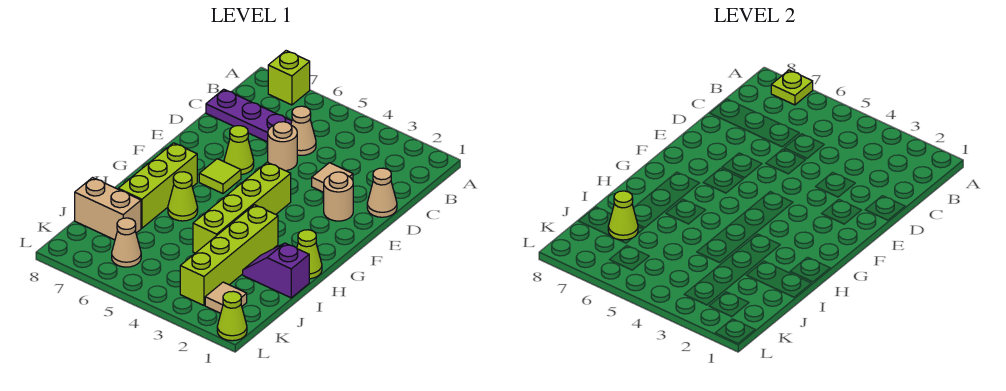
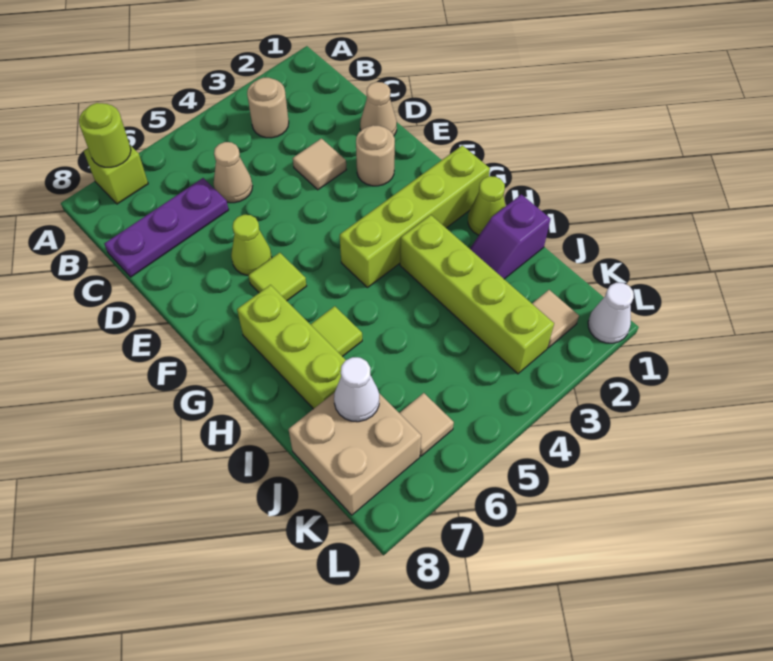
lime 1x1 plate [771,70,813,105] -> lime 1x1 round brick [79,103,131,167]
tan 1x1 round brick [268,122,297,171] -> tan 1x1 round brick moved to [247,78,289,138]
lime 1x4 brick [193,162,291,253] -> lime 1x4 brick turned to [340,145,490,287]
lime 1x1 cone [168,172,198,221] -> lime 1x1 tile [310,306,362,357]
tan 1x2 brick [75,178,141,240] -> tan 2x2 brick [288,392,421,515]
lime 1x1 cone [608,191,638,240] -> white 1x1 cone [334,357,379,422]
tan 1x1 cone [112,218,141,267] -> tan 1x1 tile [400,393,454,456]
lime 1x1 cone [217,291,247,341] -> white 1x1 cone [588,283,634,343]

